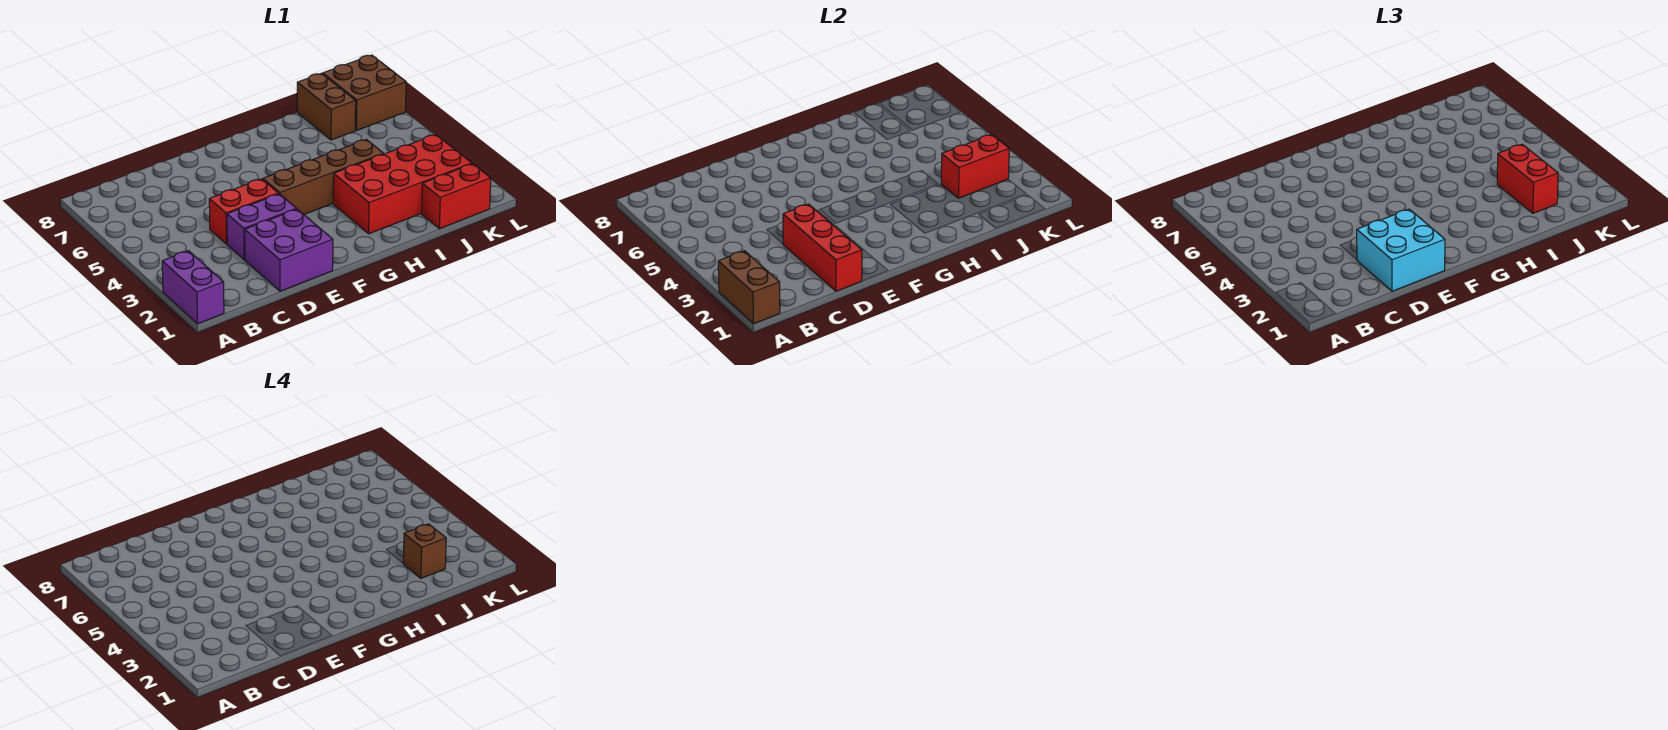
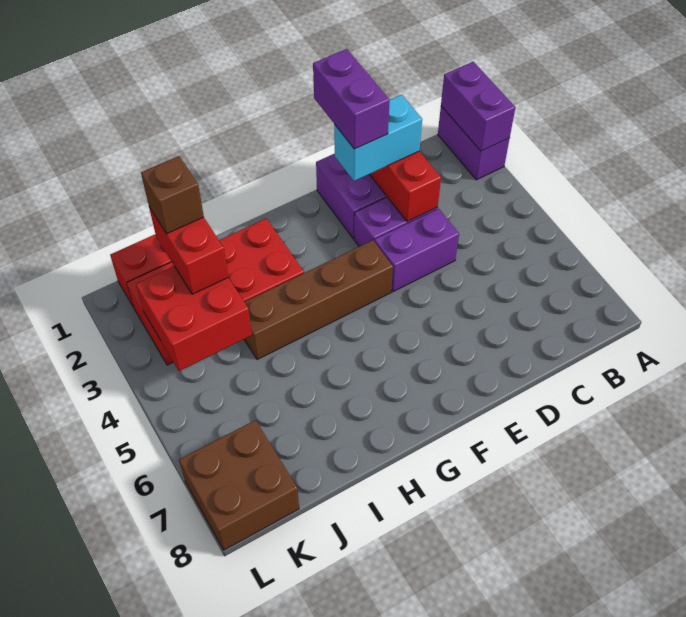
brown 1x2 brick [718,251,780,324] -> purple 1x2 brick [441,62,515,151]
cyan 2x2 brick [1357,209,1445,291] -> cyan 1x2 brick [334,95,422,181]
red 1x2 brick [209,179,279,244] -> purple 1x2 brick [375,209,459,292]
none -> purple 1x2 brick [313,49,390,149]
red 1x2 brick [941,135,1009,198] -> red 2x2 brick [136,266,252,371]
brown 1x2 brick [297,73,356,140] -> none

